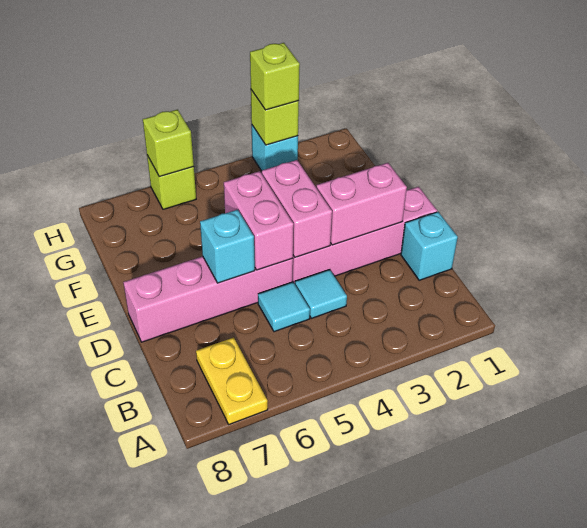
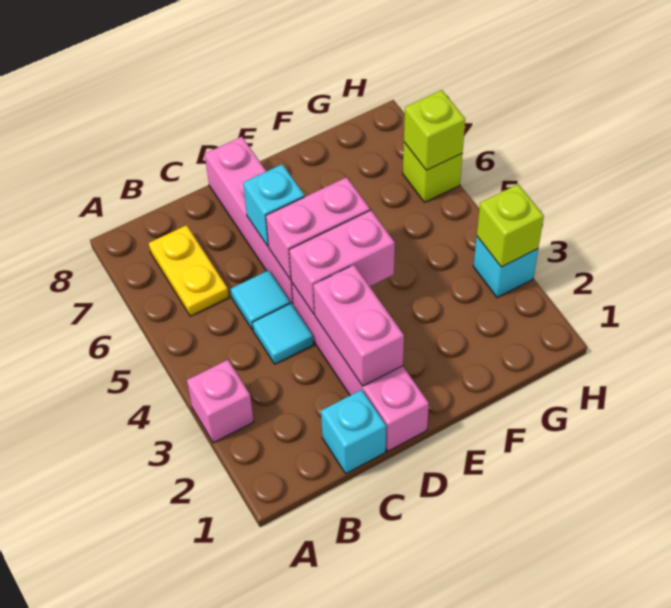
none -> pink 1x1 brick [187,360,254,443]
yellow 1x2 plate [196,337,268,424] -> yellow 1x2 plate turned to [149,225,229,316]
lime 1x1 brick [250,43,300,110] -> none

